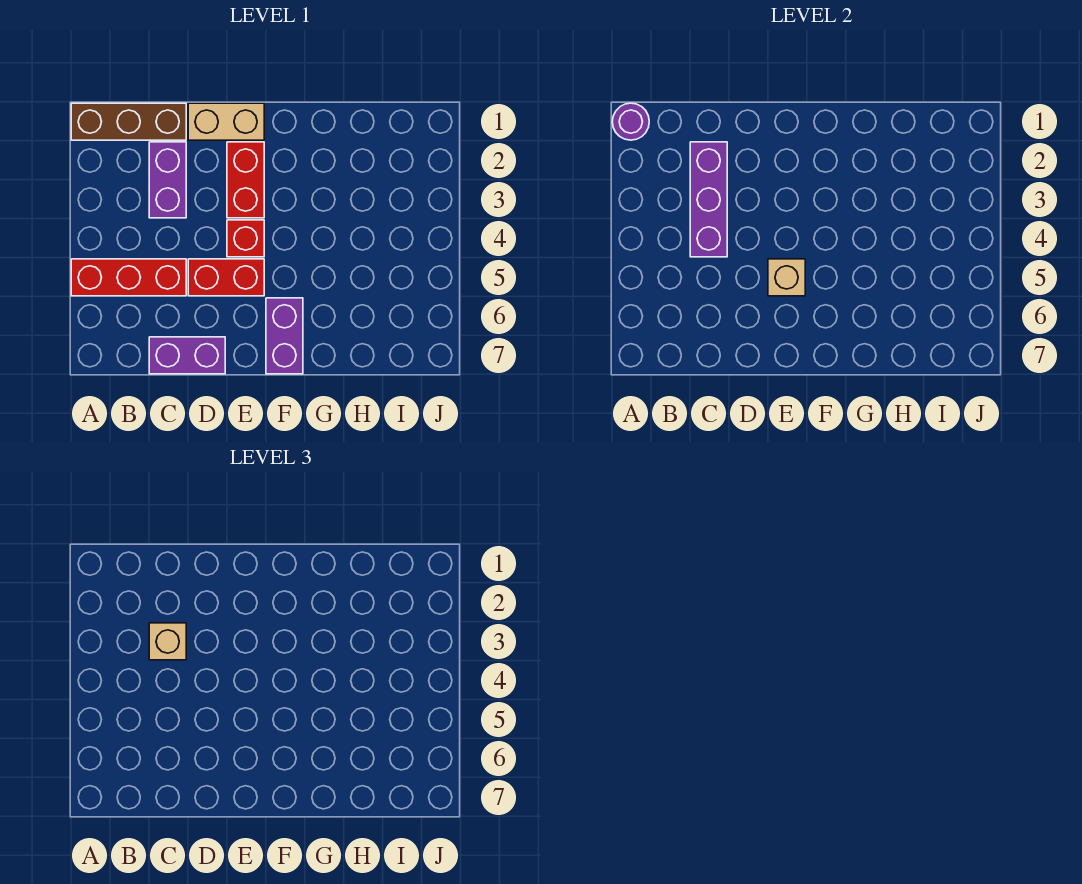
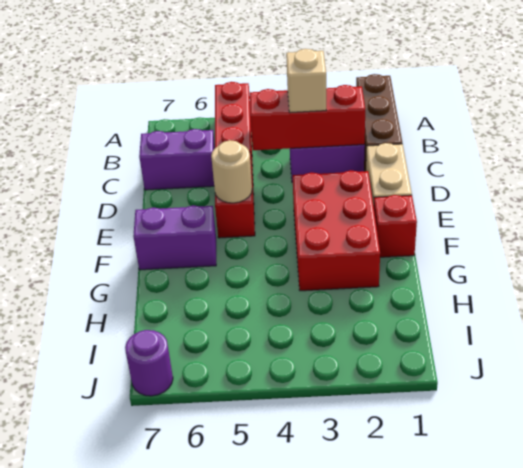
purple 1x1 round brick [612,103,649,140] -> purple 1x1 round brick moved to [125,330,173,396]
purple 1x3 brick [690,142,727,257] -> red 1x3 brick [250,85,365,150]
purple 1x2 brick [149,337,225,374] -> purple 1x2 brick turned to [139,129,215,190]
red 1x2 brick [227,142,264,218] -> red 2x3 brick [293,170,380,291]
red 1x1 brick [227,220,264,257] -> red 1x1 brick moved to [374,195,417,257]
tan 1x1 brick [768,259,805,296] -> tan 1x1 round brick [211,140,252,203]

